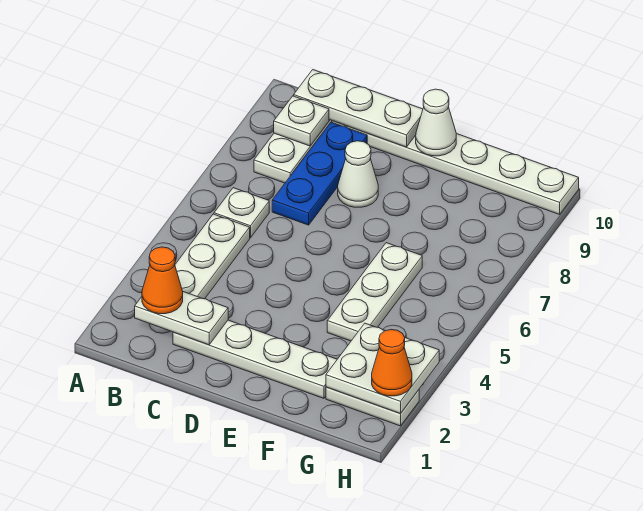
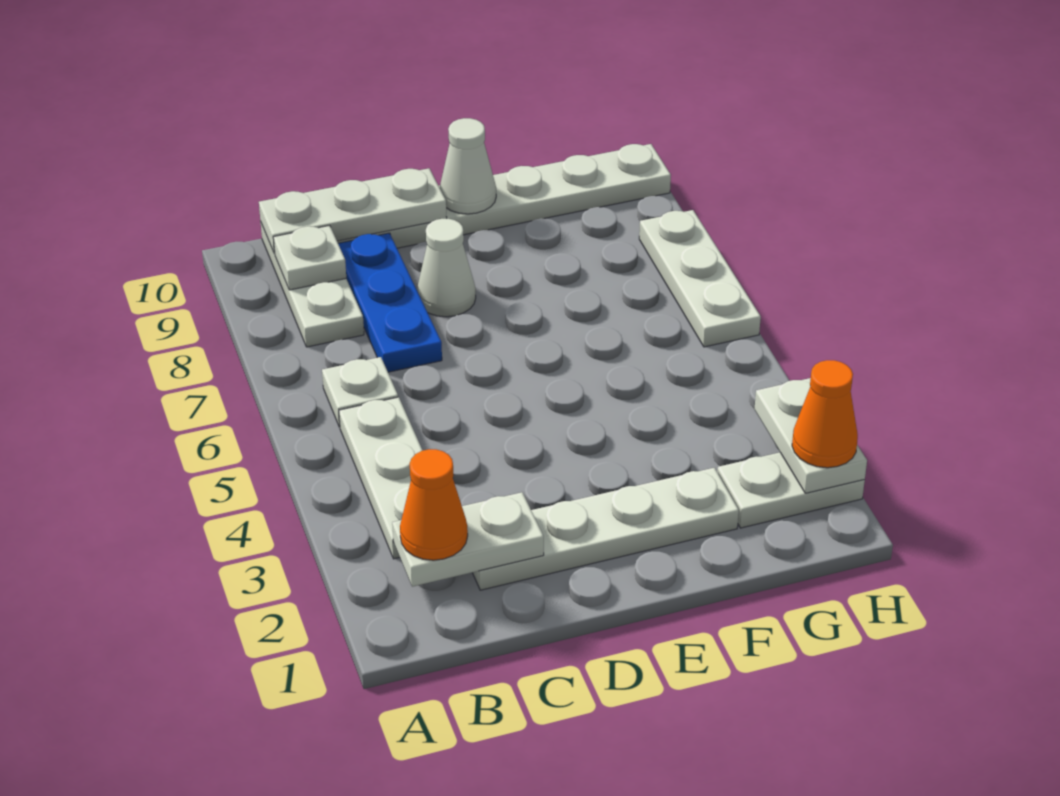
white 1x3 plate [327,243,422,341] -> white 1x3 plate moved to [639,210,761,347]
white 2x2 plate [326,323,439,413] -> white 1x2 plate [754,378,867,493]

